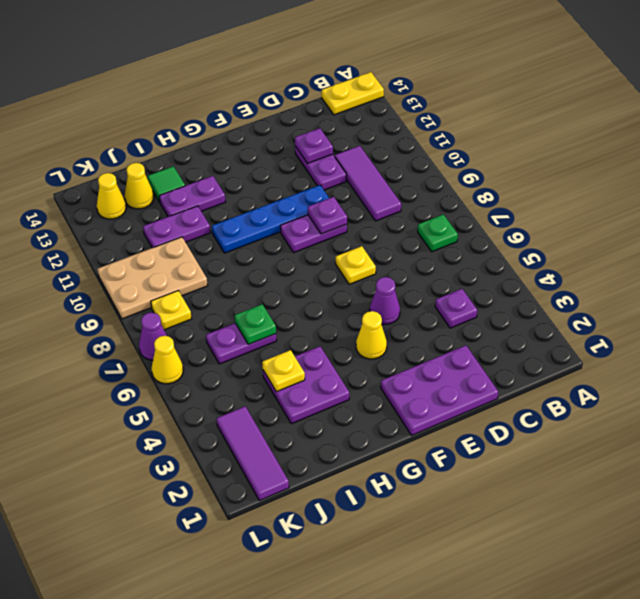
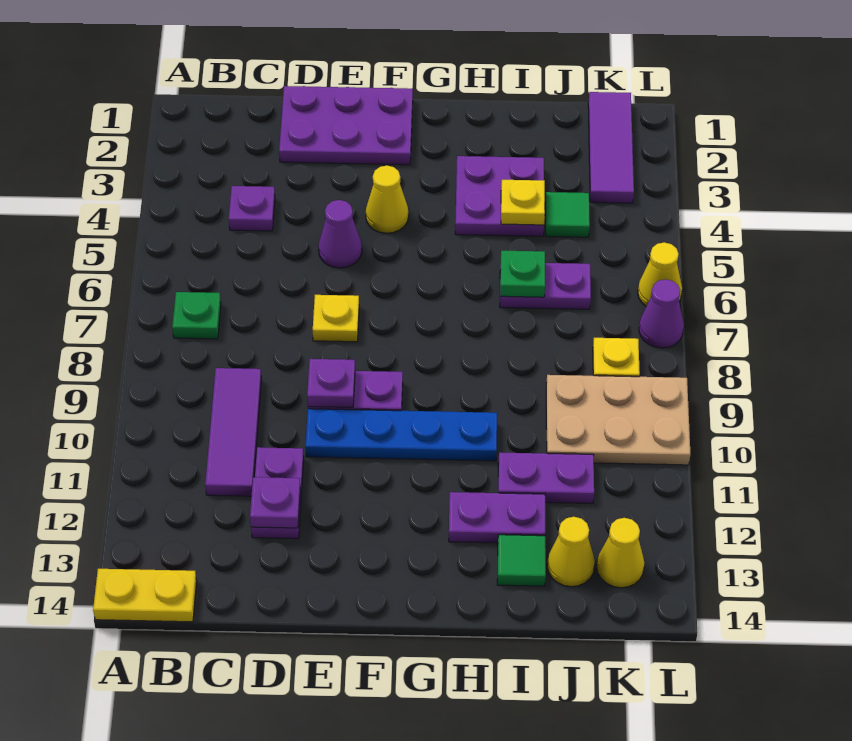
none -> green 1x1 tile [545,192,590,237]

